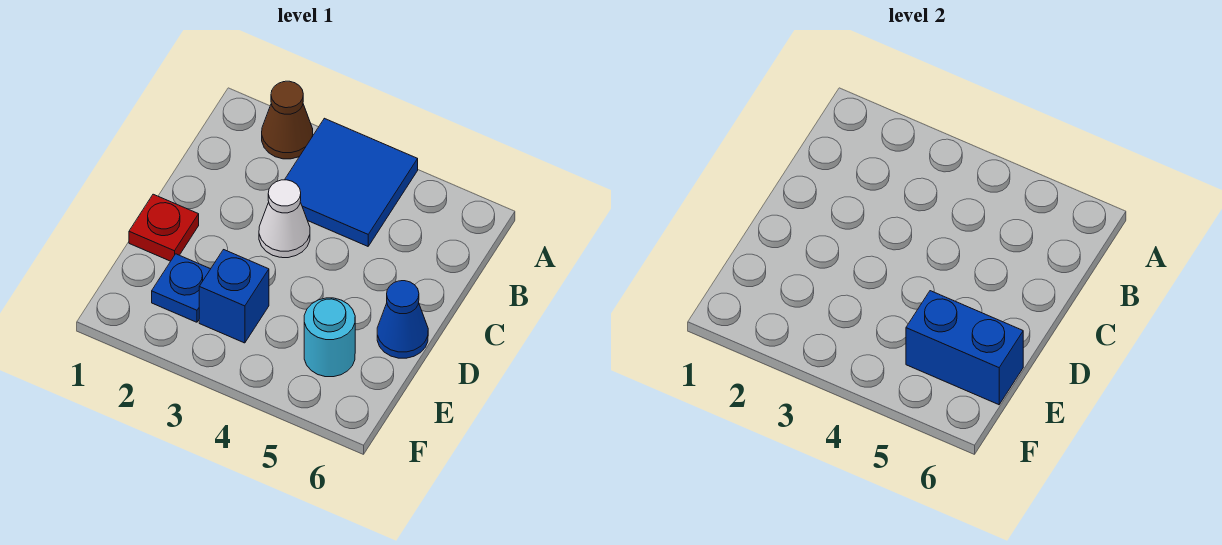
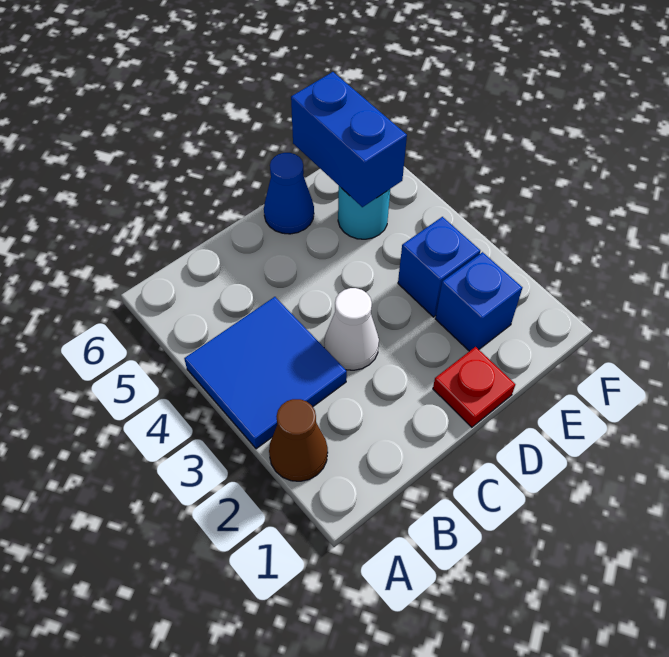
blue 1x1 plate [152,254,210,322] -> blue 1x1 brick [435,252,522,351]

